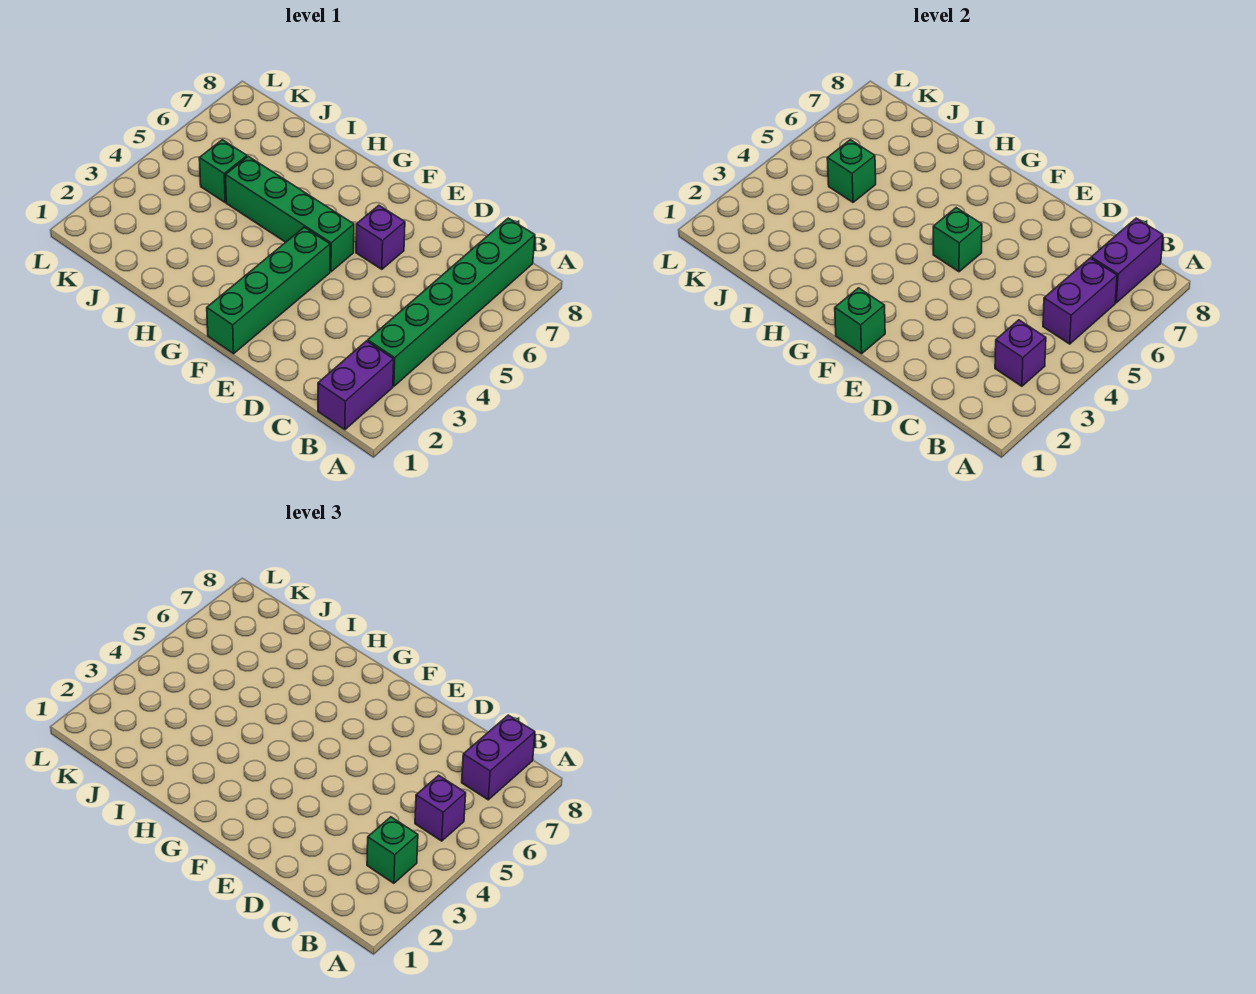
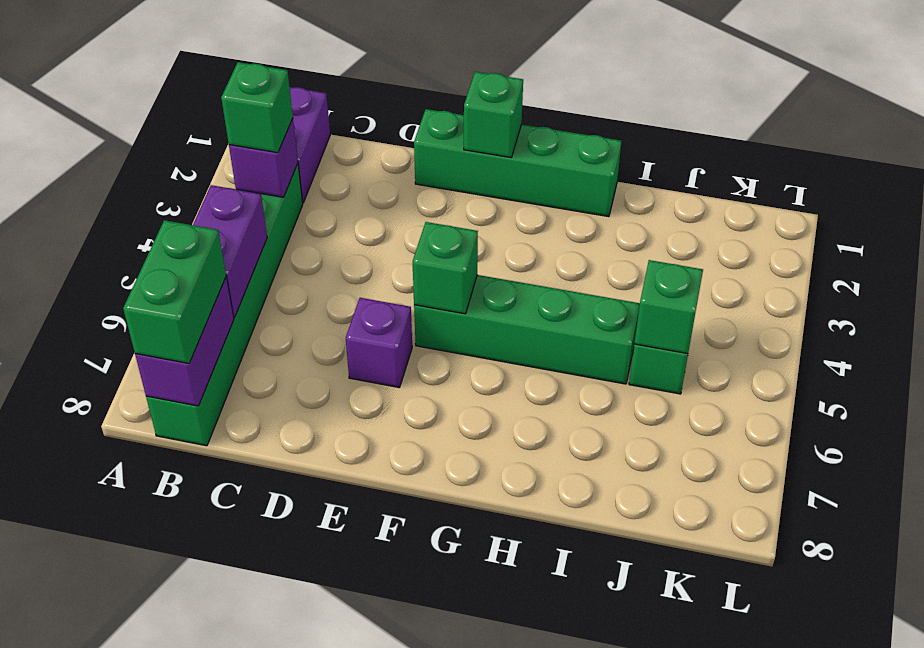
purple 1x1 brick [415,775,466,841] -> none
purple 1x2 brick [462,715,535,800] -> green 1x2 brick [123,220,226,363]
green 1x4 brick [207,227,330,354] -> green 1x4 brick turned to [414,109,622,217]

